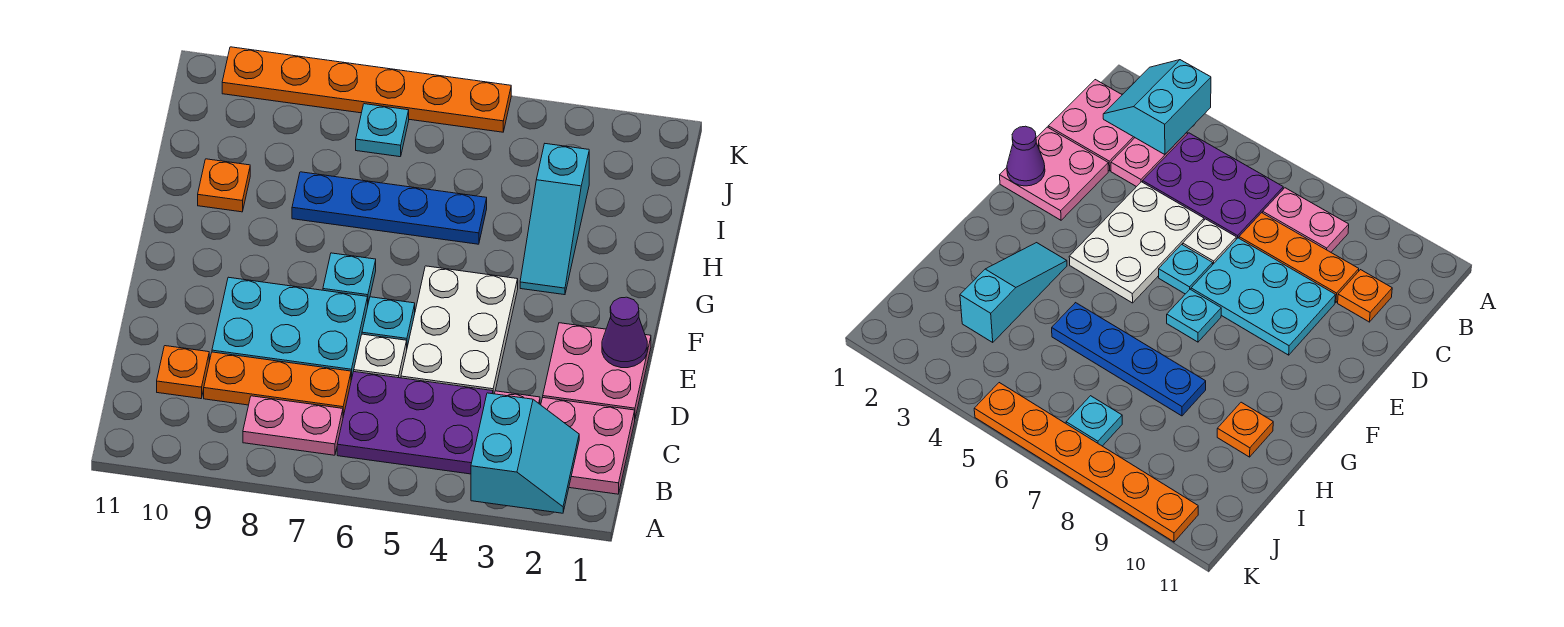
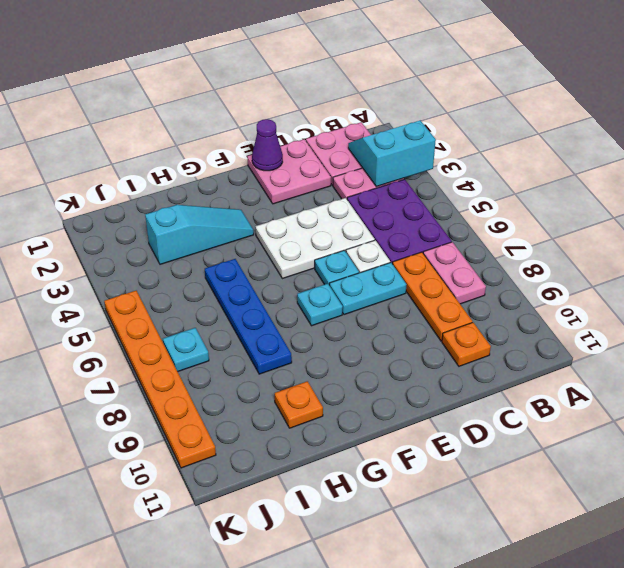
cyan 2x3 plate [212,277,368,380] -> cyan 1x2 plate [329,262,406,315]

